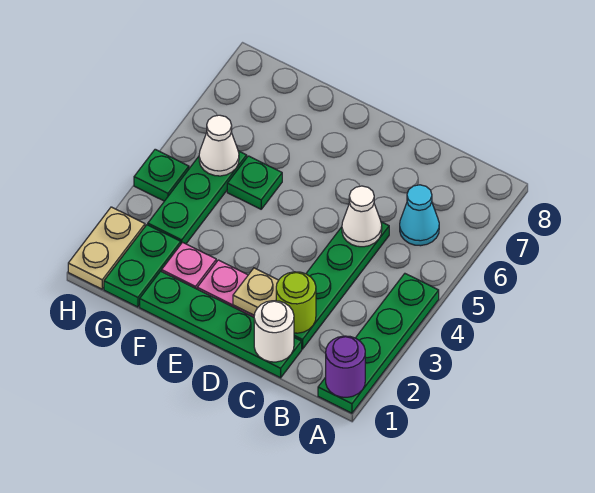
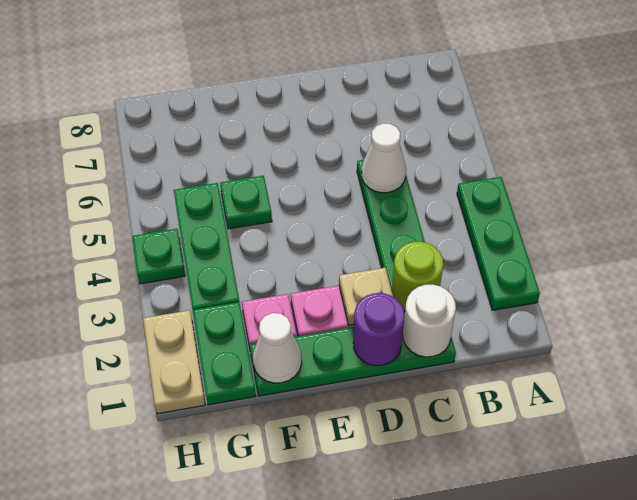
green 1x4 plate [318,274,439,413] -> green 1x3 plate [457,177,540,310]
purple 1x1 round brick [326,336,365,397] -> purple 1x1 round brick moved to [353,293,405,366]
cyan 1x1 cone [400,185,439,246] -> none
white 1x1 cone [199,115,239,176] -> white 1x1 cone moved to [253,313,302,383]

